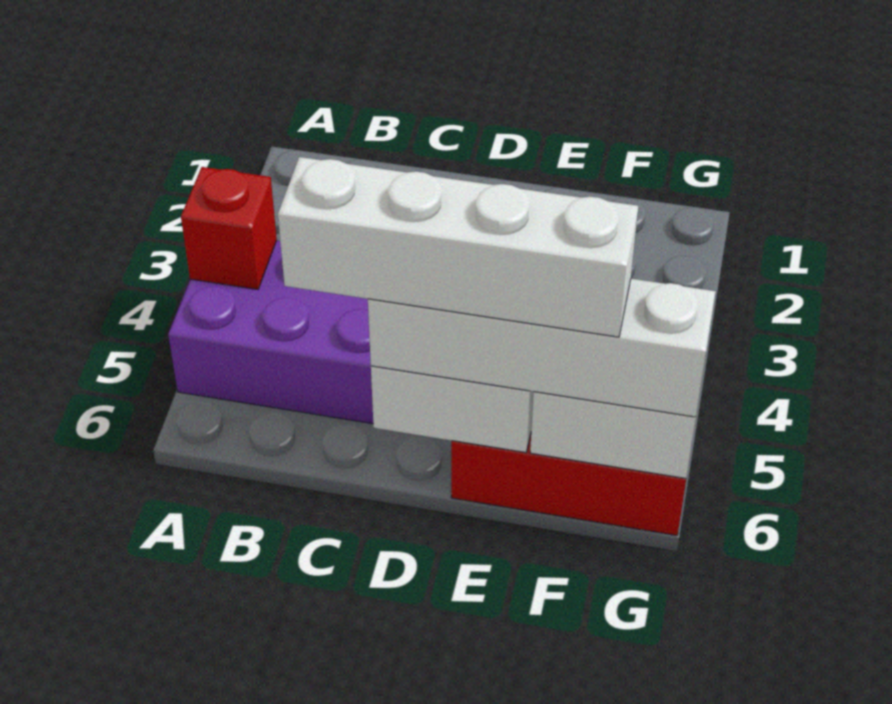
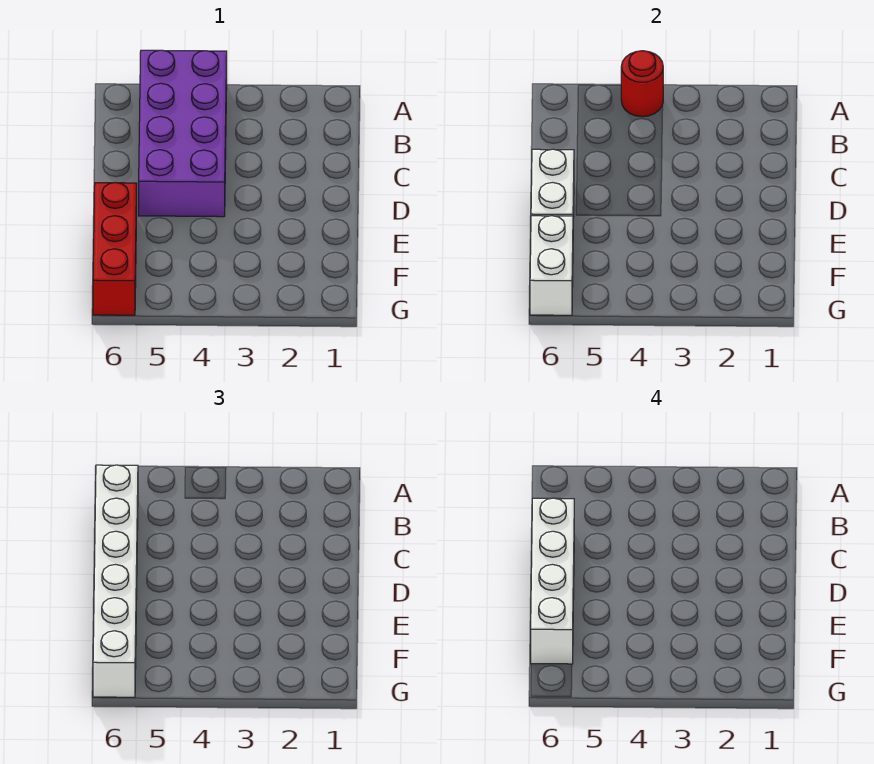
red 1x1 brick [181,167,277,289] -> red 1x1 round brick [621,51,663,117]
white 1x4 brick [368,279,716,417] -> white 1x6 brick [93,465,138,697]

